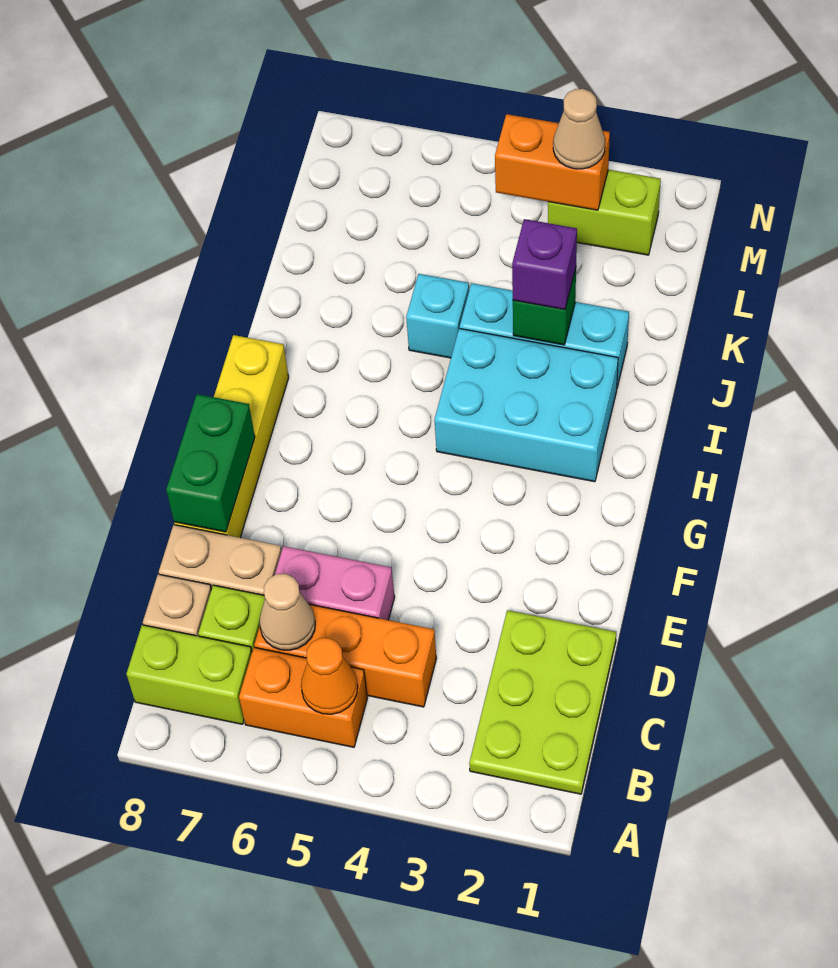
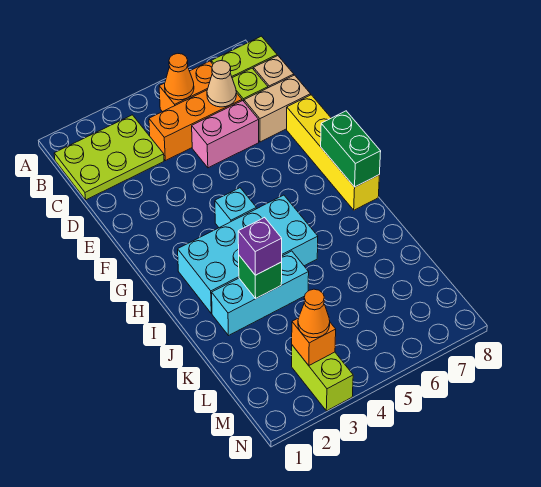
lime 2x3 plate [469,610,616,794] -> lime 2x3 plate turned to [54,115,164,200]
green 1x2 brick [166,394,255,532] -> green 1x2 brick moved to [321,111,381,187]
cyan 2x3 brick [434,328,618,482] -> cyan 2x4 brick [178,195,318,314]
cyan 1x1 brick [406,274,469,358] -> cyan 1x1 brick moved to [215,188,256,228]
lime 1x2 brick [548,170,661,255] -> lime 1x2 brick turned to [292,345,353,411]
orange 1x2 brick [495,114,610,210] -> orange 1x1 brick [292,318,336,365]
tan 1x1 cone [553,89,605,169] -> orange 1x1 cone [298,289,330,338]

